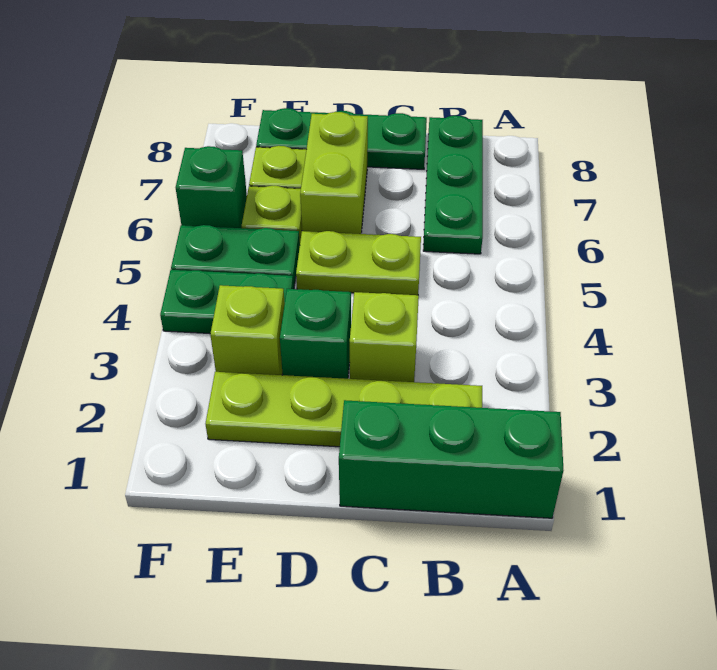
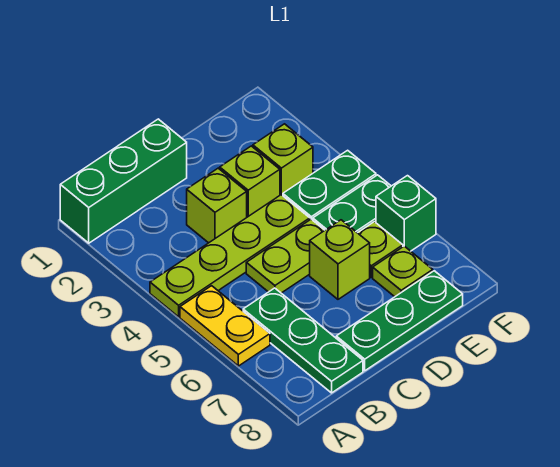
none -> yellow 1x2 plate [180,286,270,366]
lime 1x4 plate [205,372,482,447] -> lime 1x4 plate moved to [150,195,310,317]
green 1x1 brick [280,289,351,379] -> lime 1x1 brick [220,146,280,217]
lime 1x2 brick [300,112,368,234] -> lime 1x1 brick [310,220,370,299]

